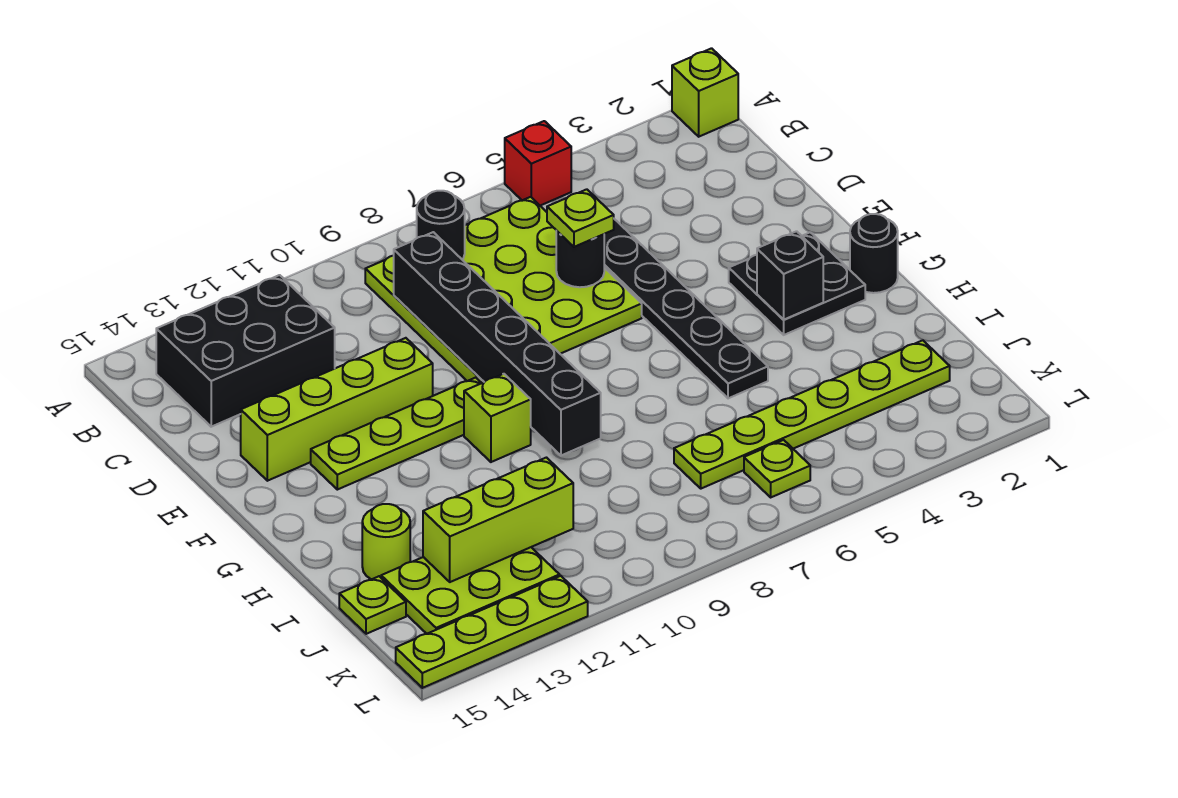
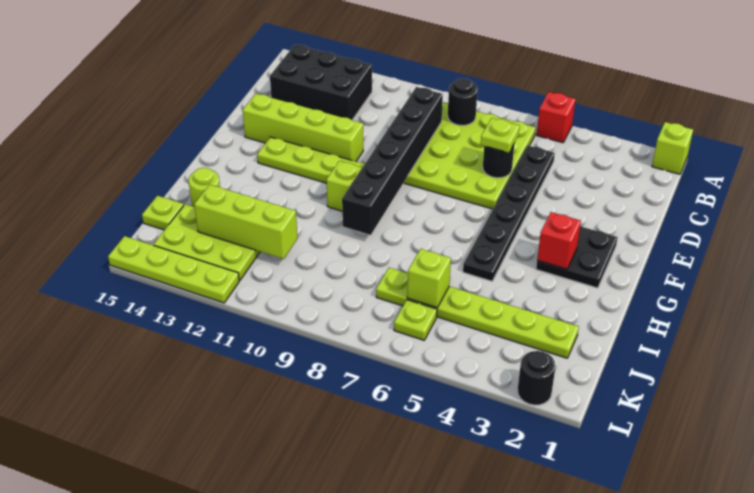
black 1x1 round brick [850,214,898,293] -> black 1x1 round brick moved to [517,351,556,405]
black 1x1 brick [757,231,823,320] -> red 1x1 brick [537,212,581,269]
none -> lime 1x1 brick [407,249,451,308]

